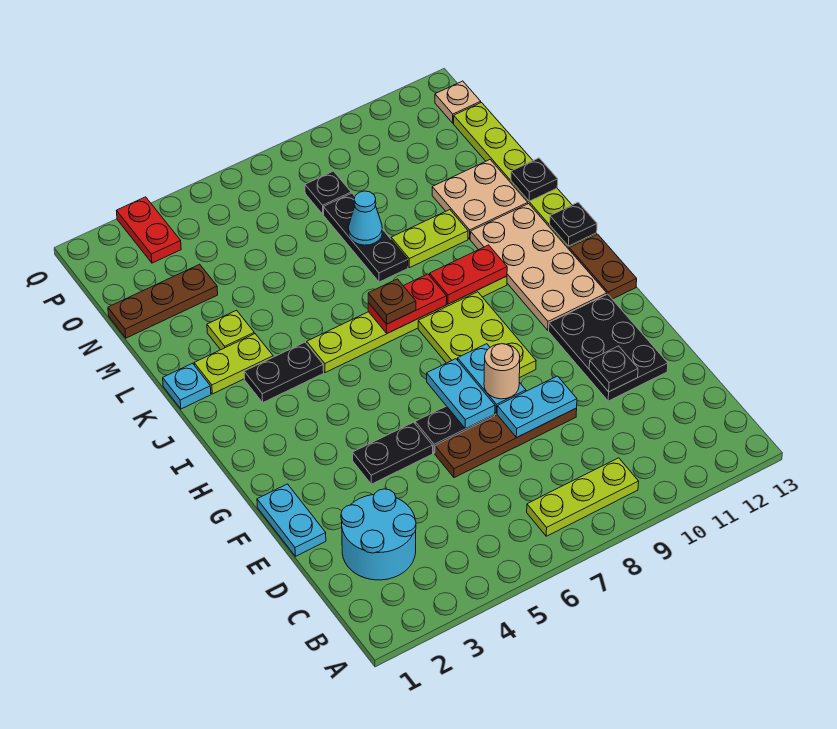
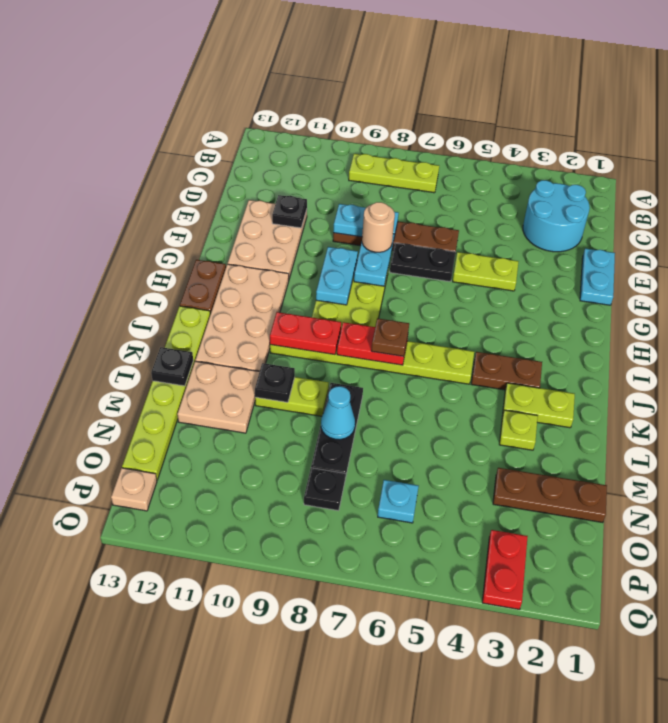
black 2x3 plate [549,294,668,401] -> tan 2x3 plate [228,200,307,279]
black 1x2 plate [352,422,433,484] -> lime 1x2 plate [453,252,519,291]
cyan 1x2 plate [427,359,495,429] -> cyan 1x2 plate moved to [316,247,358,305]
black 1x2 plate [244,342,324,402] -> brown 1x2 plate [471,352,542,390]
black 1x1 plate [550,202,597,246] -> black 1x1 plate moved to [255,363,295,402]
cyan 1x1 plate [163,363,211,409] -> cyan 1x1 plate moved to [378,480,419,523]

